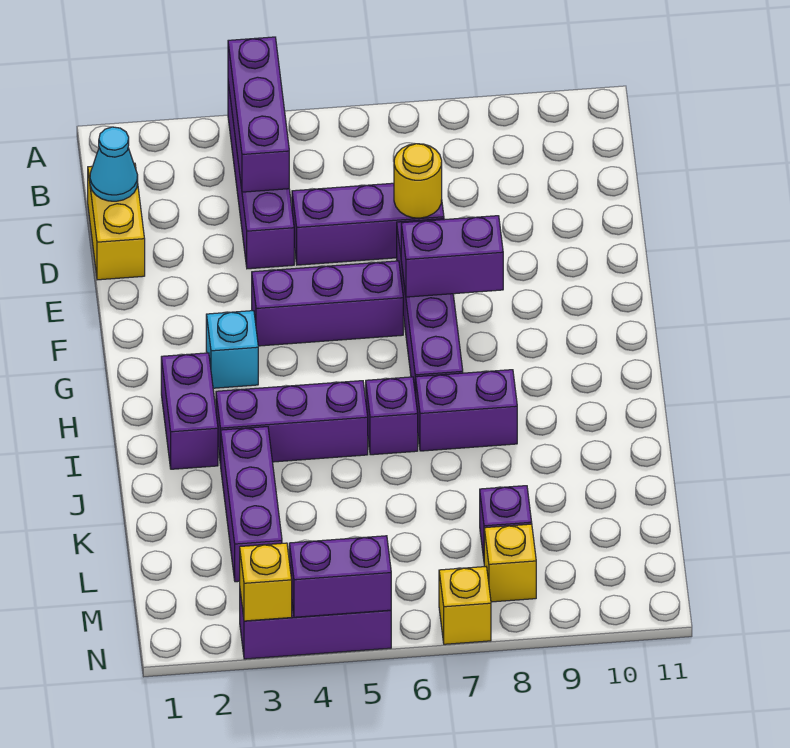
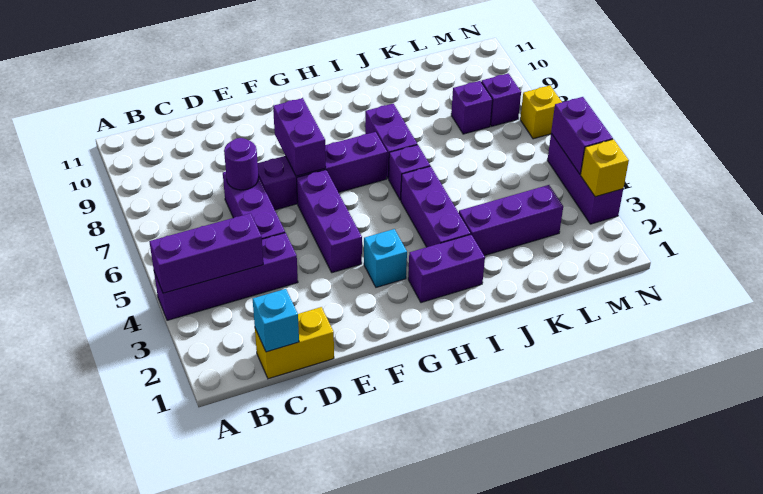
cyan 1x1 cone [90,127,138,201] -> cyan 1x1 brick [253,289,299,352]
yellow 1x1 round brick [394,144,442,218] -> purple 1x1 round brick [224,138,259,190]
yellow 1x1 brick [484,524,536,602] -> purple 1x1 brick [481,73,521,126]

